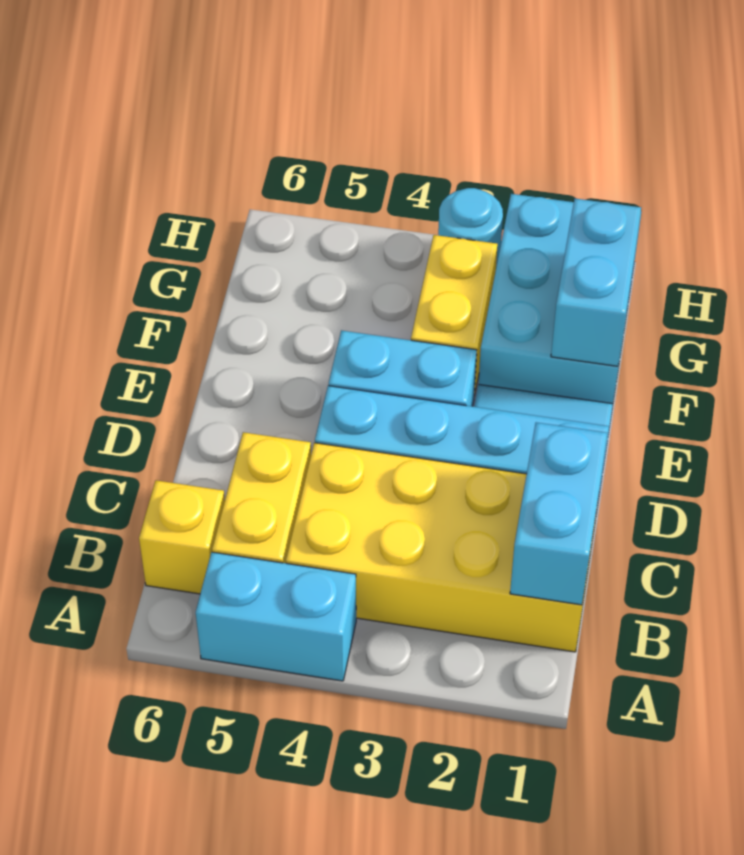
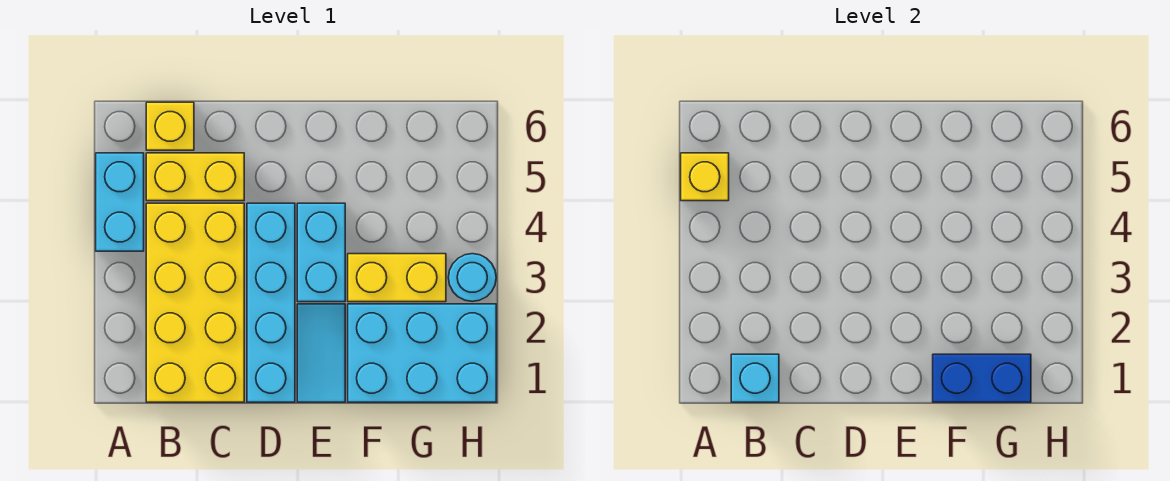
none -> yellow 1x1 brick [681,153,729,201]
cyan 1x2 brick [510,422,607,605] -> cyan 1x1 brick [731,354,779,402]
cyan 1x2 brick [551,199,641,366] -> blue 1x2 brick [933,354,1031,402]

